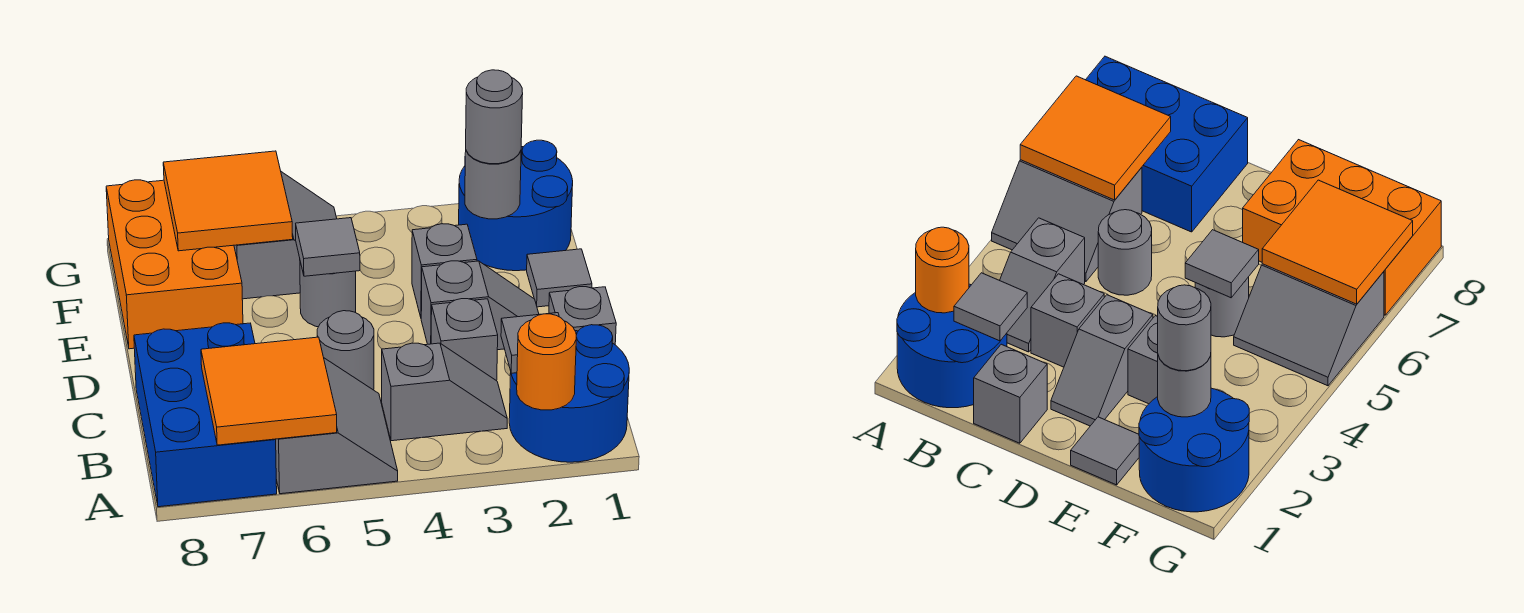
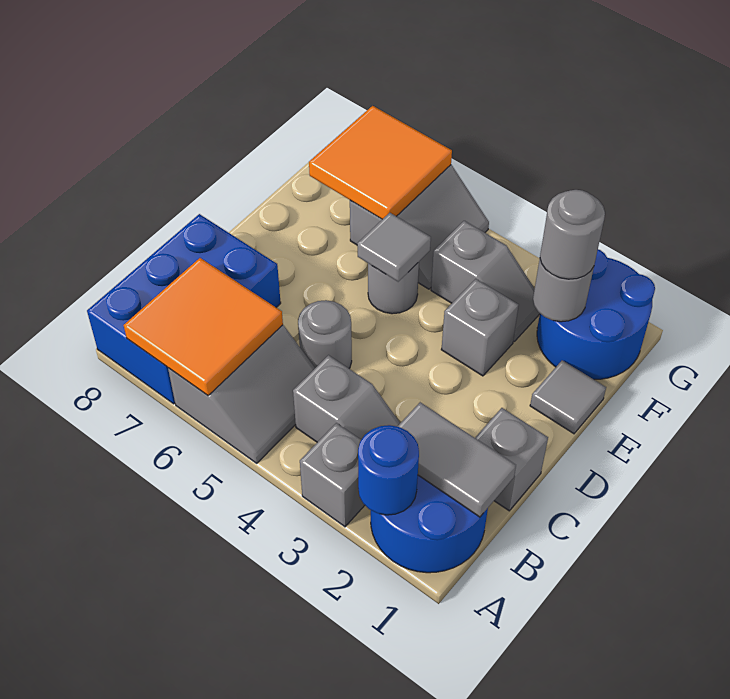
orange 1x1 round brick [517,314,576,410] -> blue 1x1 round brick [358,425,419,515]
grey 1x1 tile [501,313,559,373] -> grey 1x2 tile [397,402,516,517]
grey 1x1 brick [431,299,498,381] -> grey 1x1 brick moved to [300,423,365,527]
grey 1x2 slope [421,261,539,350] -> grey 1x2 slope moved to [431,221,540,341]
orange 2x3 brick [106,180,243,349] -> none

